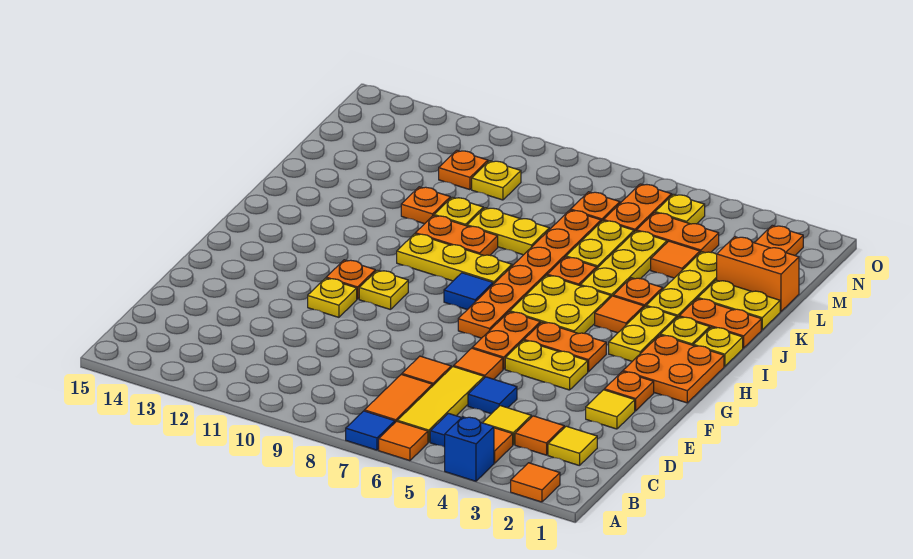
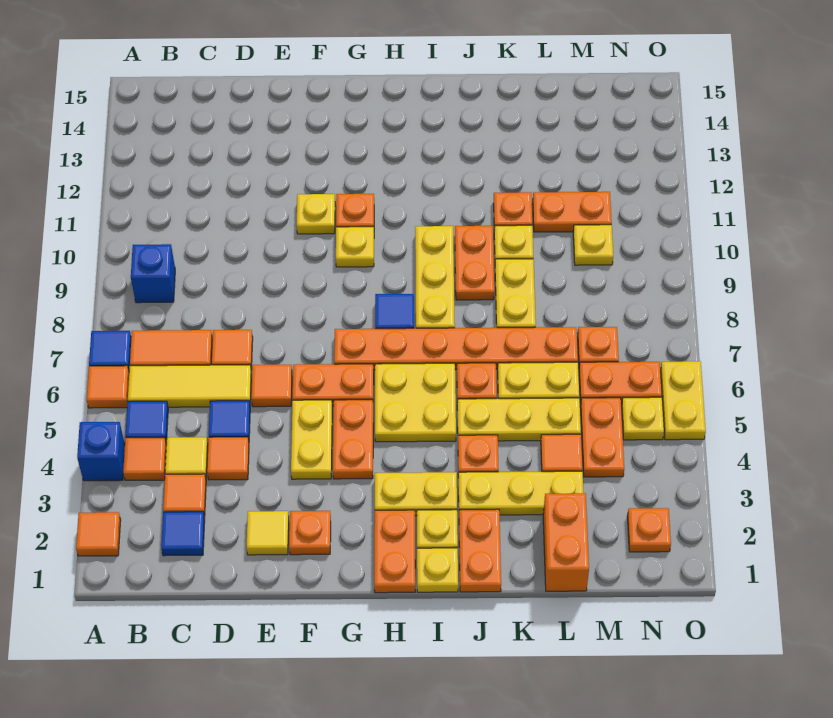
none -> blue 1x1 brick [131,244,175,303]
yellow 1x1 tile [548,426,597,466] -> blue 1x1 tile [161,512,205,556]
orange 2x2 plate [623,335,724,403] -> orange 1x2 plate [374,510,415,593]
orange 1x1 tile [595,296,644,333] -> orange 1x1 tile moved to [207,437,249,480]
yellow 1x2 plate [698,280,780,330] -> yellow 1x2 plate moved to [661,361,706,440]
orange 1x1 plate [439,150,488,190] -> orange 1x2 plate [533,192,612,232]

